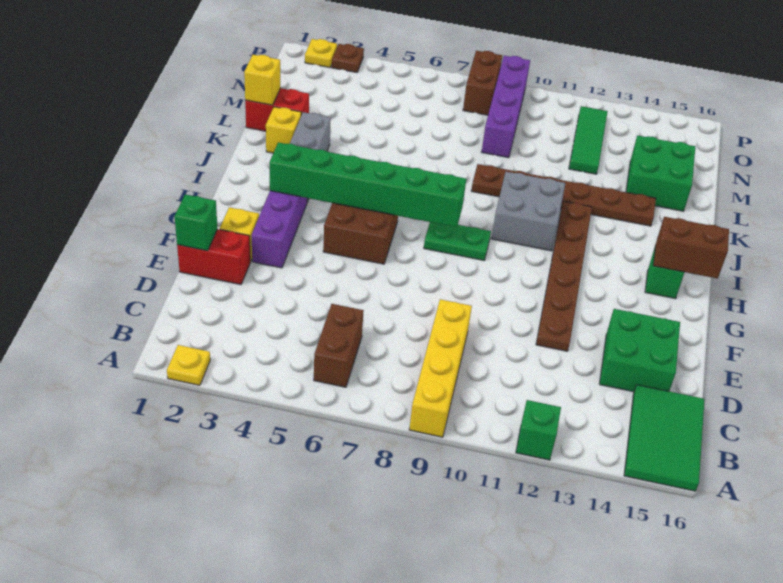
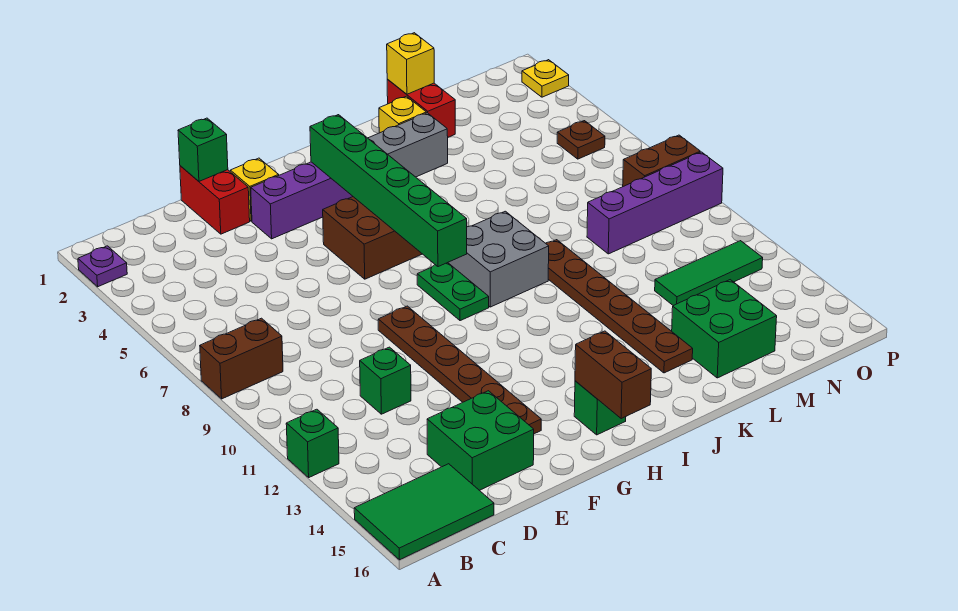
yellow 1x1 plate [167,345,210,385] -> purple 1x1 plate [78,246,127,287]
yellow 1x4 brick [409,299,472,437] -> none
brown 1x2 brick [314,304,364,387] -> brown 1x2 brick moved to [200,318,283,399]
none -> green 1x1 brick [360,347,411,414]
brown 1x6 plate [536,201,592,351] -> brown 1x6 plate turned to [378,306,541,434]
grey 2x2 brick [491,172,565,251] -> grey 2x2 brick moved to [448,211,549,307]
brown 1x1 plate [332,44,364,73] -> brown 1x1 plate moved to [557,121,605,159]

